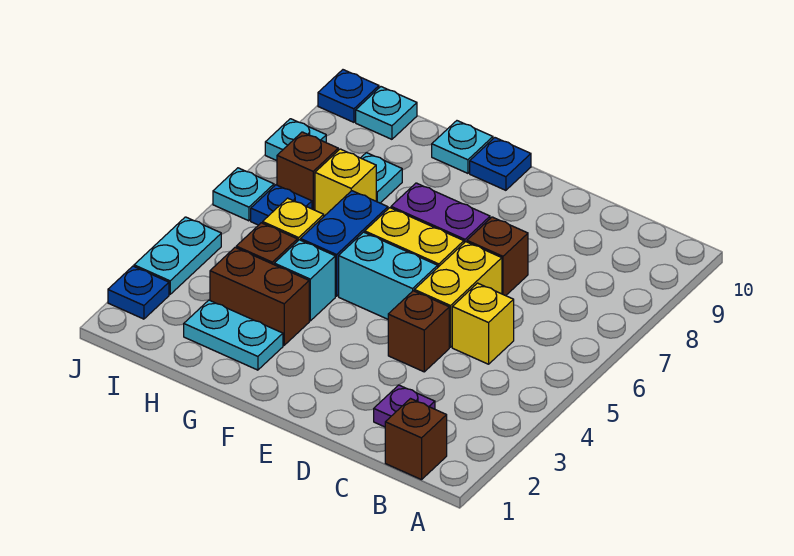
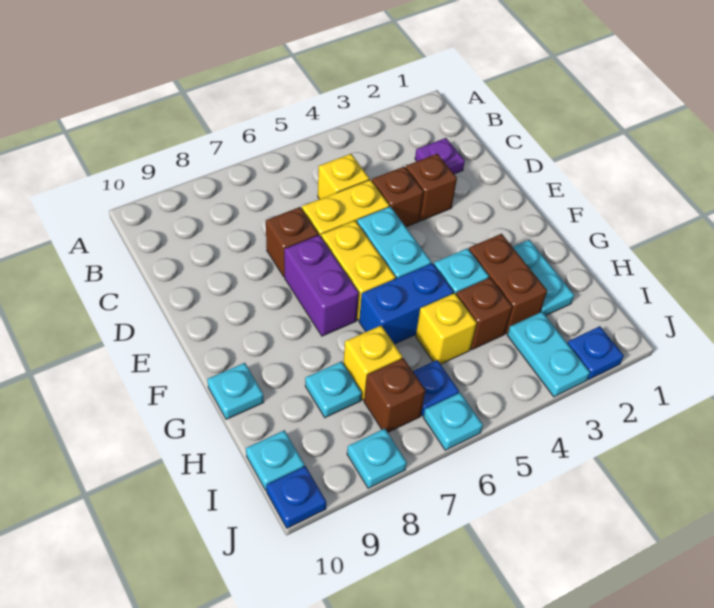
brown 1x1 brick [385,399,447,480] -> brown 1x1 brick moved to [406,154,457,221]
blue 1x1 plate [470,138,531,190] -> none
cyan 1x2 plate [134,217,221,294] -> cyan 1x2 plate turned to [507,312,590,397]

